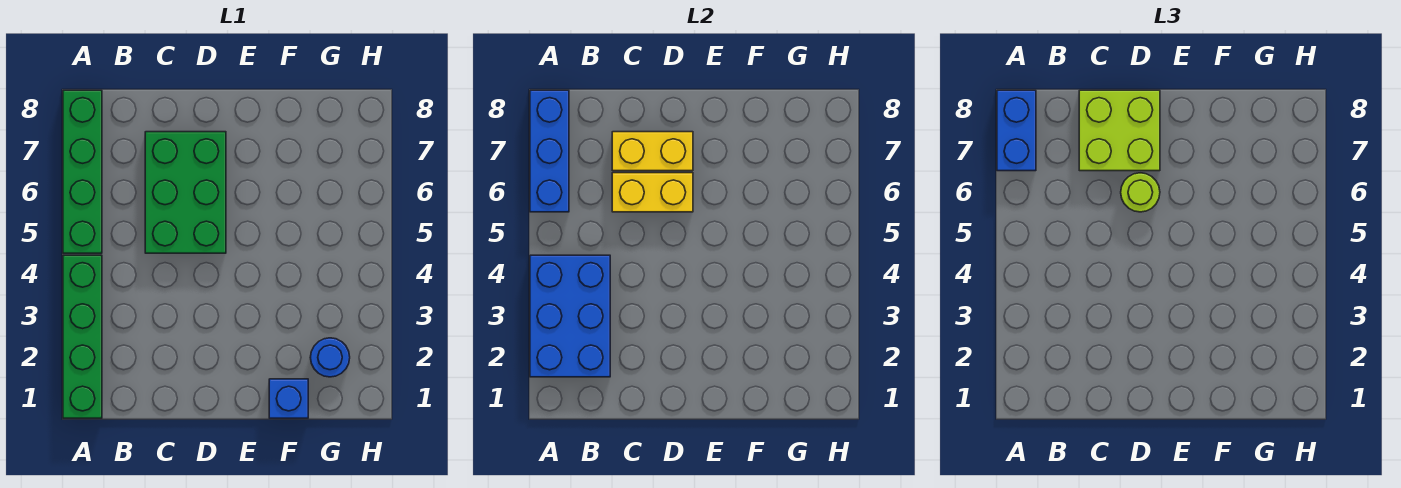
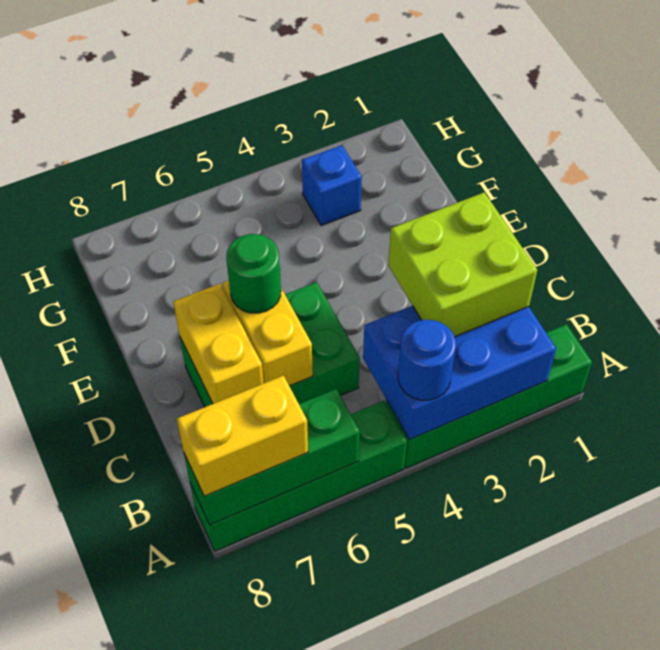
blue 1x3 brick [530,90,569,212] -> green 1x3 brick [184,389,360,525]
blue 1x2 brick [997,90,1036,171] -> yellow 1x2 brick [177,375,308,496]
lime 2x2 brick [1079,90,1160,171] -> lime 2x2 brick moved to [388,192,537,337]
lime 1x1 round brick [1121,173,1160,212] -> green 1x1 round brick [226,234,281,313]
blue 1x1 brick [269,379,308,418] -> blue 1x1 brick moved to [302,145,362,226]
blue 1x1 round brick [310,338,350,377] -> blue 1x1 round brick moved to [398,320,456,400]

